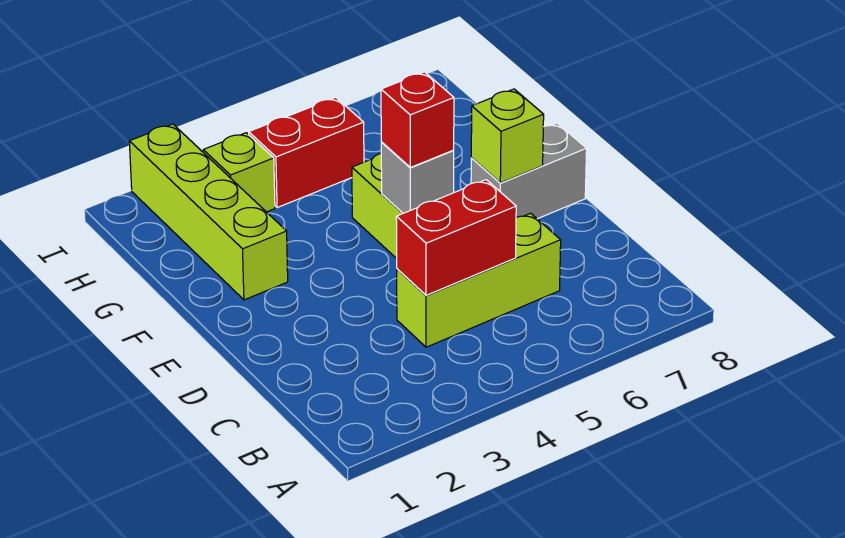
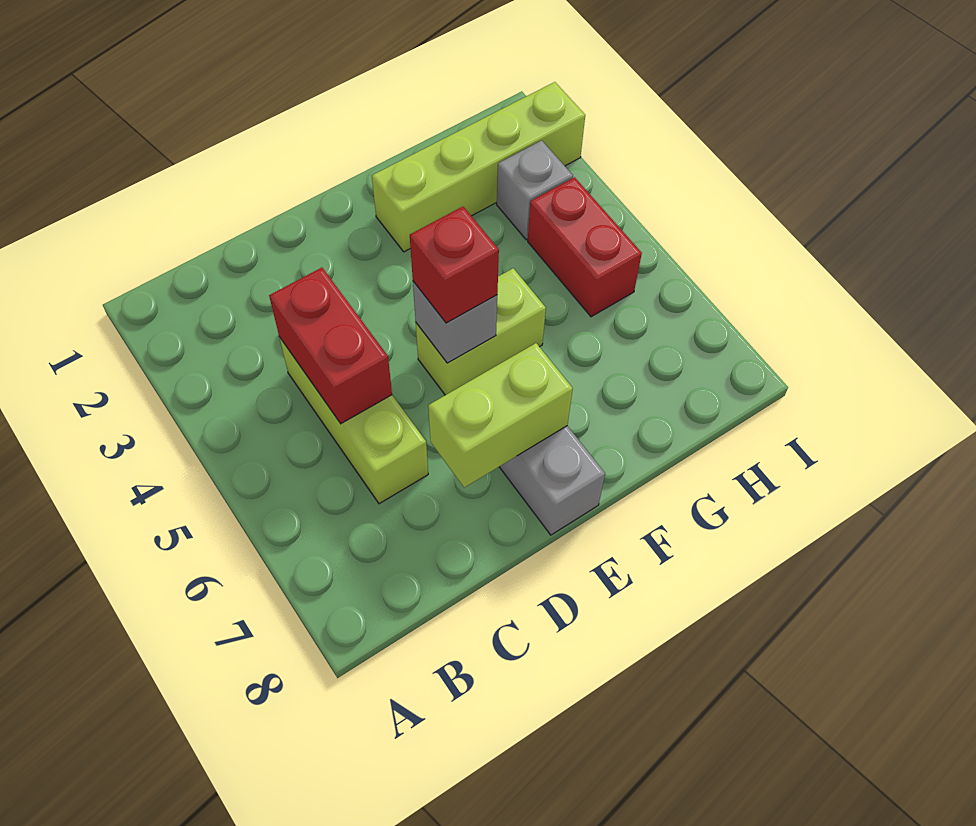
lime 1x1 brick [471,89,544,183] -> lime 1x2 brick [428,343,573,488]
lime 1x1 brick [203,133,275,212] -> grey 1x1 brick [497,140,573,240]

